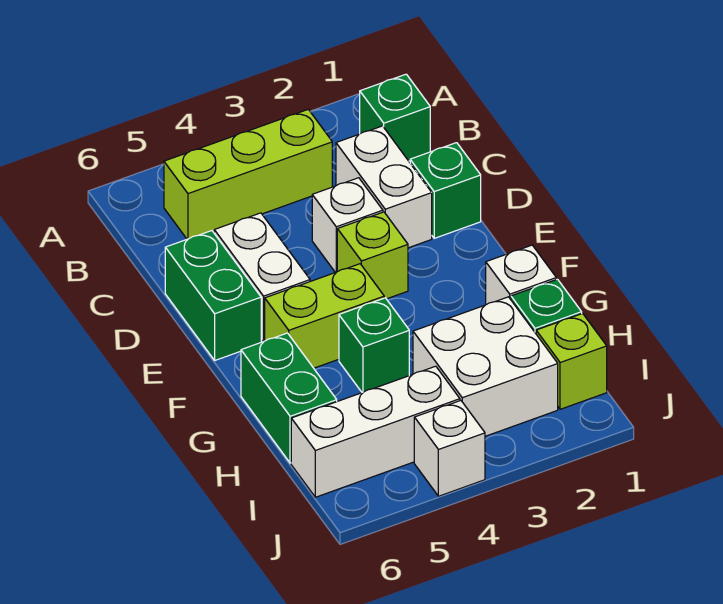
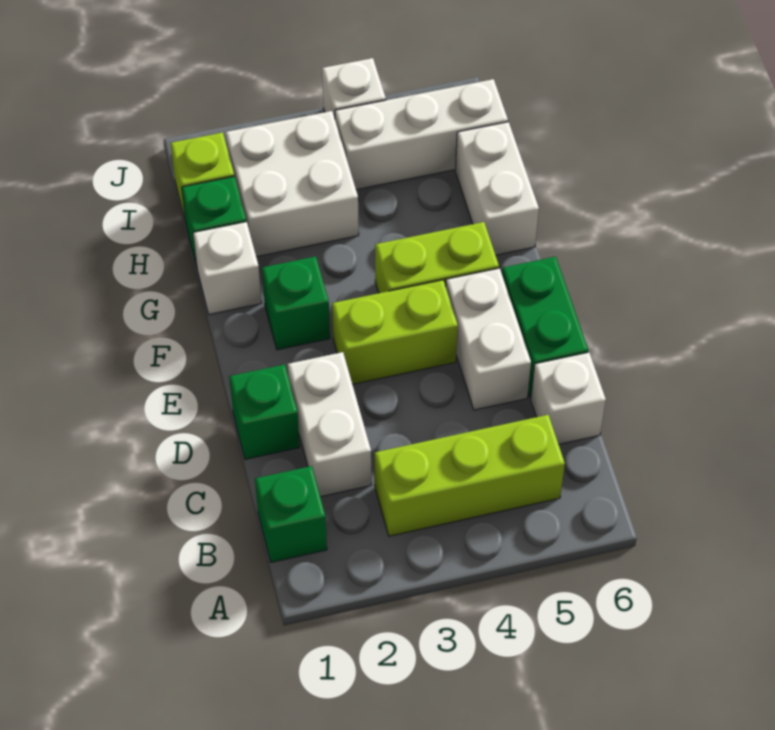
white 1x1 brick [312,178,383,273] -> white 1x1 brick moved to [531,352,606,444]
lime 1x1 brick [337,212,408,299] -> lime 1x2 brick [332,280,458,384]
green 1x1 brick [339,298,409,393] -> green 1x1 brick moved to [262,256,330,350]
green 1x2 brick [241,333,337,463] -> white 1x2 brick [455,122,539,255]

